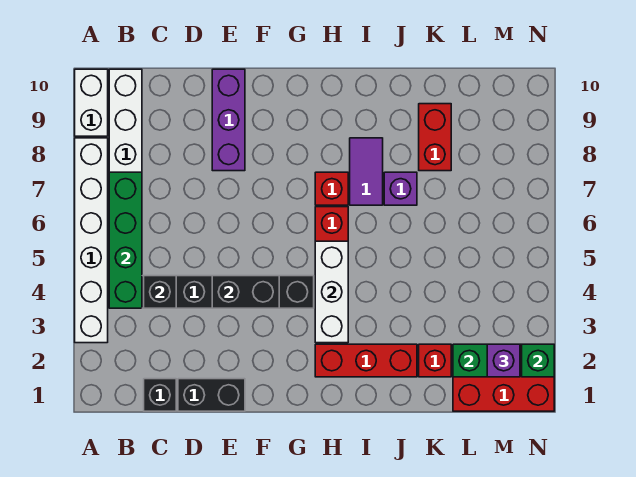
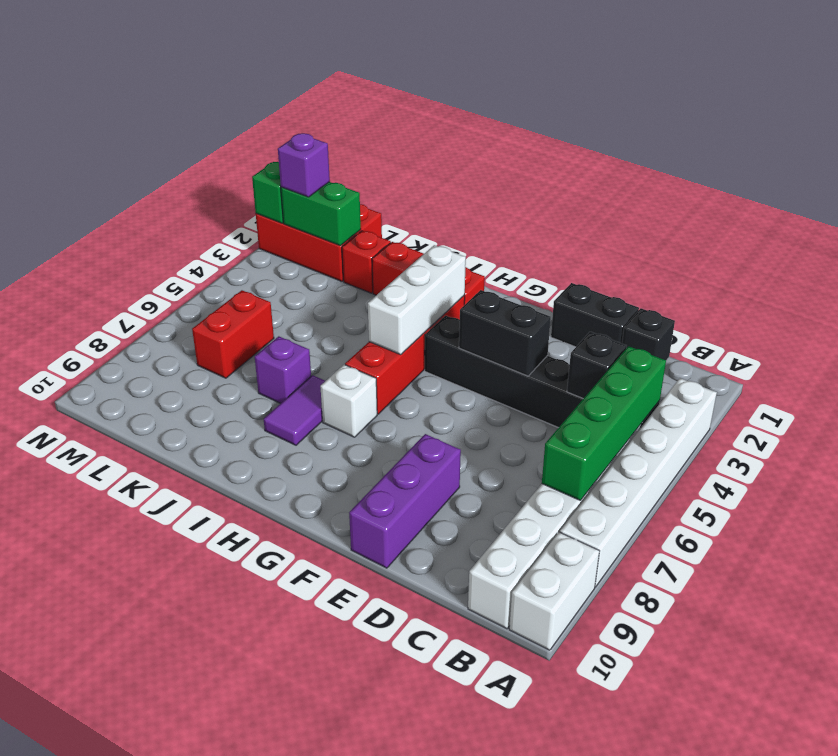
red 1x1 brick [315,172,348,205] -> white 1x1 brick [320,365,377,437]
red 1x2 brick [419,104,451,171] -> red 1x2 brick moved to [192,290,274,378]

